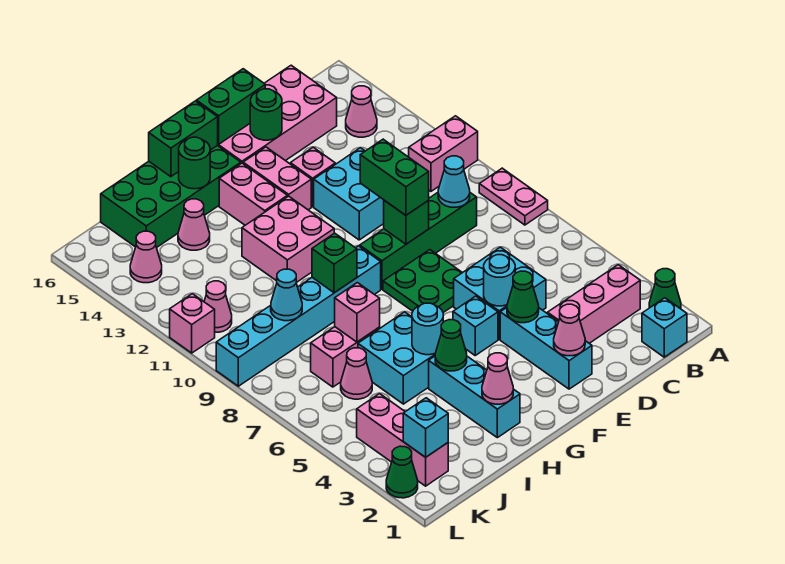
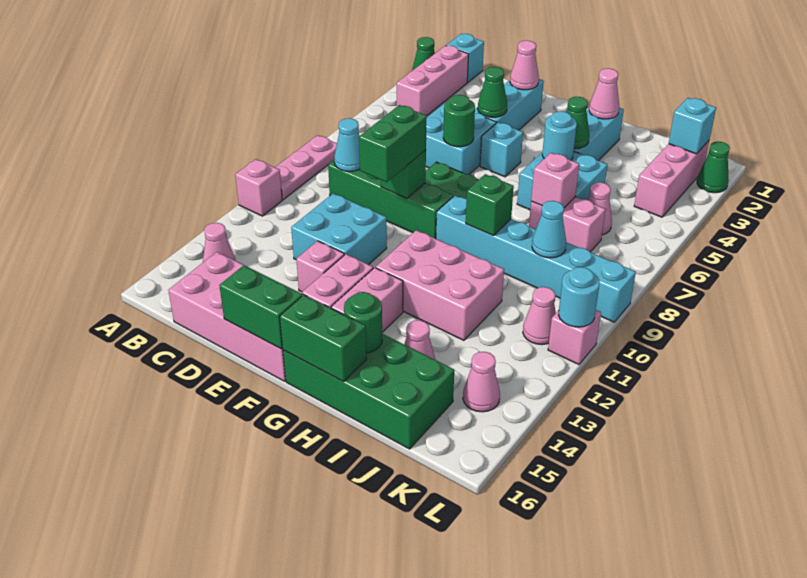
pink 1x2 plate [479,168,548,225] -> pink 1x3 plate [275,135,337,200]
pink 1x2 brick [409,116,478,191] -> pink 1x1 brick [235,159,282,216]
pink 1x3 brick [548,265,640,343] -> pink 1x3 brick turned to [397,46,469,116]
cyan 1x1 round brick [484,255,515,306] -> cyan 1x1 round brick moved to [559,267,600,327]
green 1x1 round brick [250,89,282,140] -> green 1x1 round brick moved to [443,95,475,147]
pink 2x2 brick [242,196,334,283] -> pink 2x3 brick [376,230,504,340]

